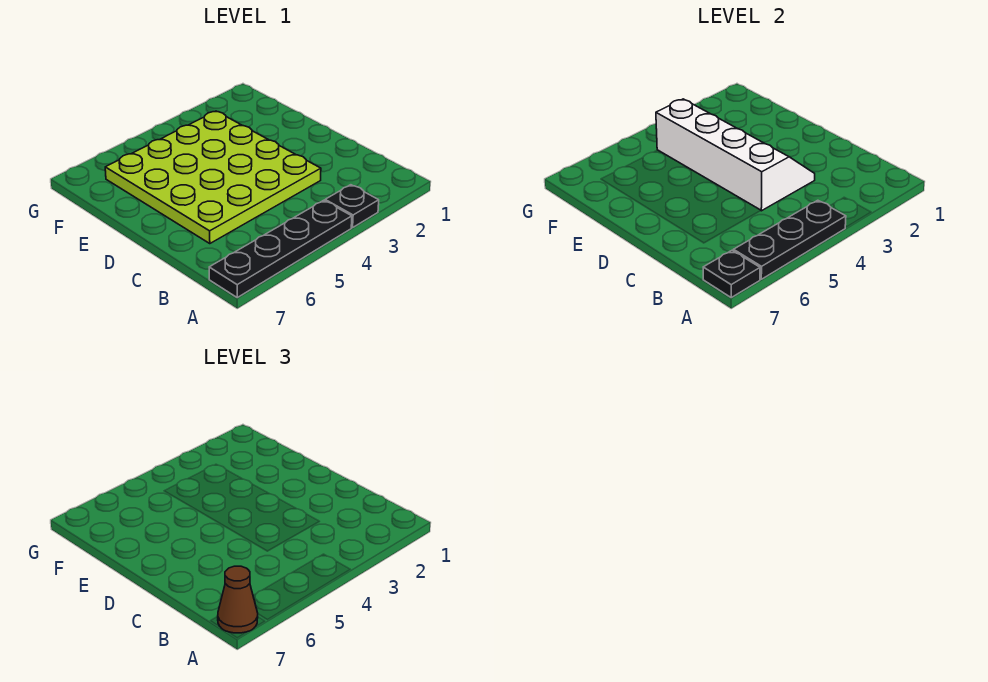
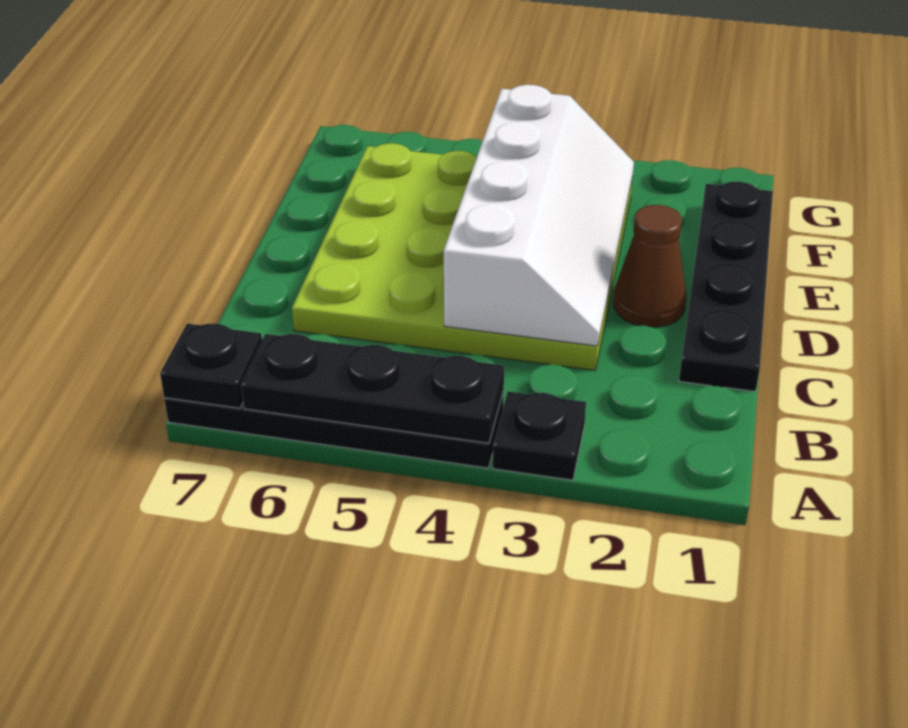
brown 1x1 cone [218,566,258,633] -> brown 1x1 cone moved to [613,205,686,327]
none -> black 1x4 plate [679,182,773,391]

